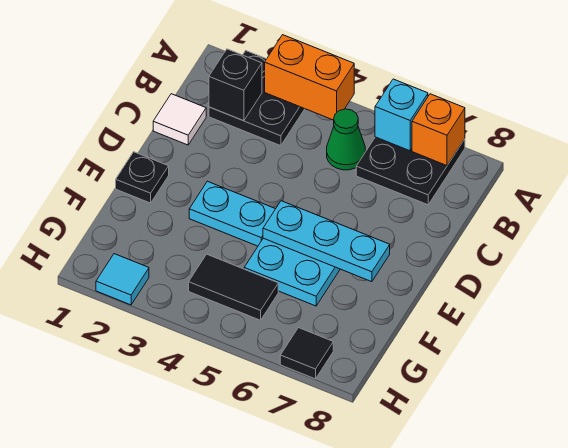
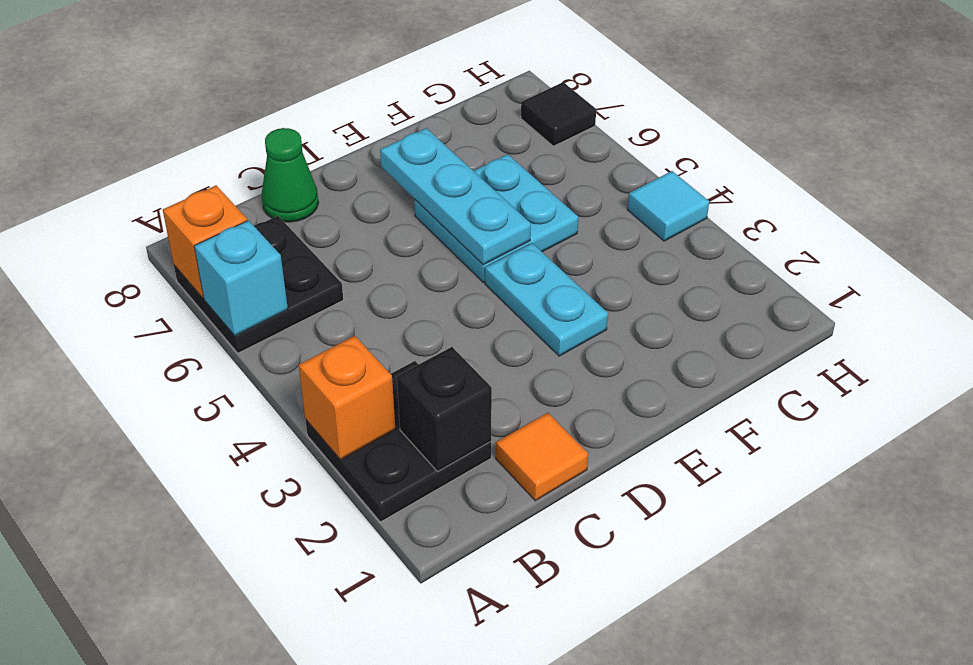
orange 1x2 brick [265,35,354,120] -> orange 1x1 brick [298,336,395,460]
green 1x1 cone [327,109,365,170] -> green 1x1 cone moved to [262,128,319,222]
white 1x1 tile [153,94,206,145] -> orange 1x1 tile [496,413,588,501]
black 1x1 plate [116,152,169,203] -> none
black 1x2 tile [189,254,278,320] -> none
cyan 1x1 tile [96,254,149,305] -> cyan 1x1 tile moved to [628,171,709,241]

